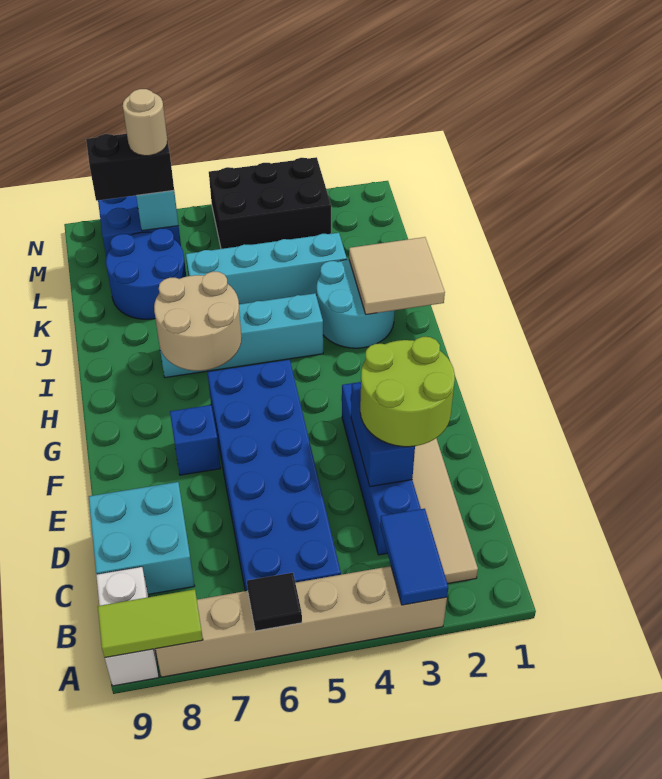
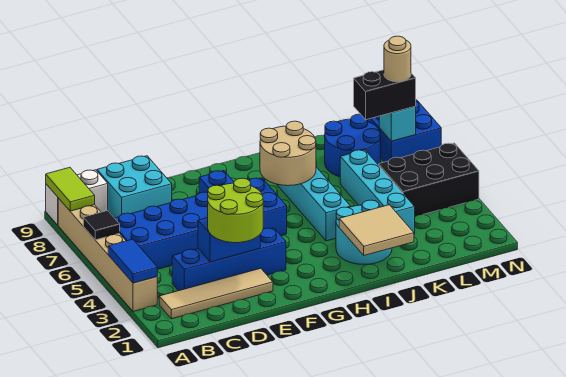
blue 1x2 tile [380,509,448,605] -> blue 1x2 tile turned to [108,239,157,283]
black 2x3 brick [209,157,331,249] -> black 2x3 brick turned to [379,143,479,216]
black 1x2 brick [86,134,174,201] -> black 1x2 brick turned to [354,70,416,120]

